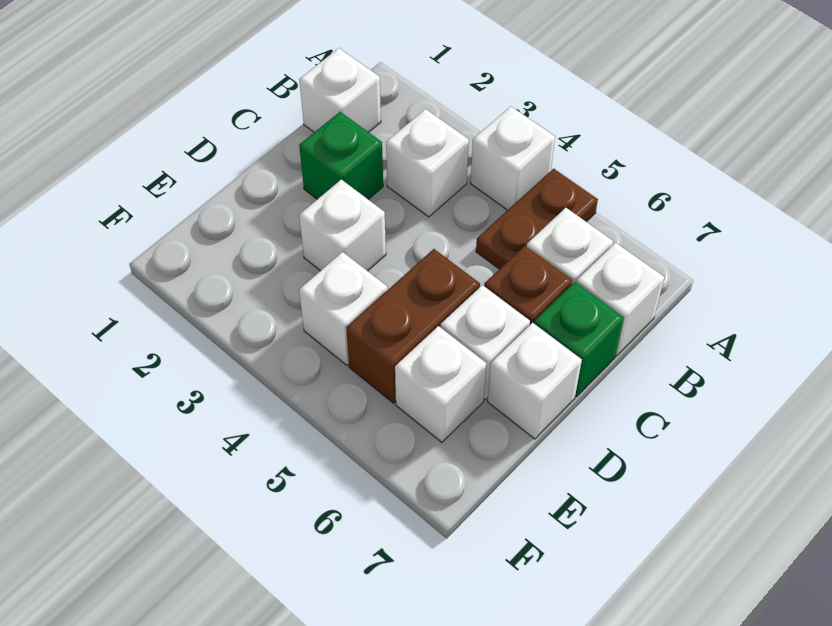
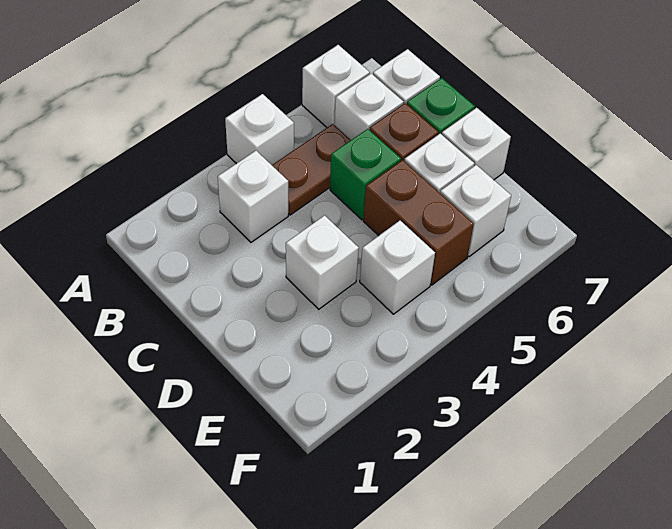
brown 1x2 plate [476,169,598,269] -> brown 1x2 plate turned to [272,124,351,215]
white 1x1 brick [299,48,381,132] -> white 1x1 brick moved to [302,45,370,127]
green 1x1 brick [299,112,383,199] -> green 1x1 brick moved to [330,129,401,220]

